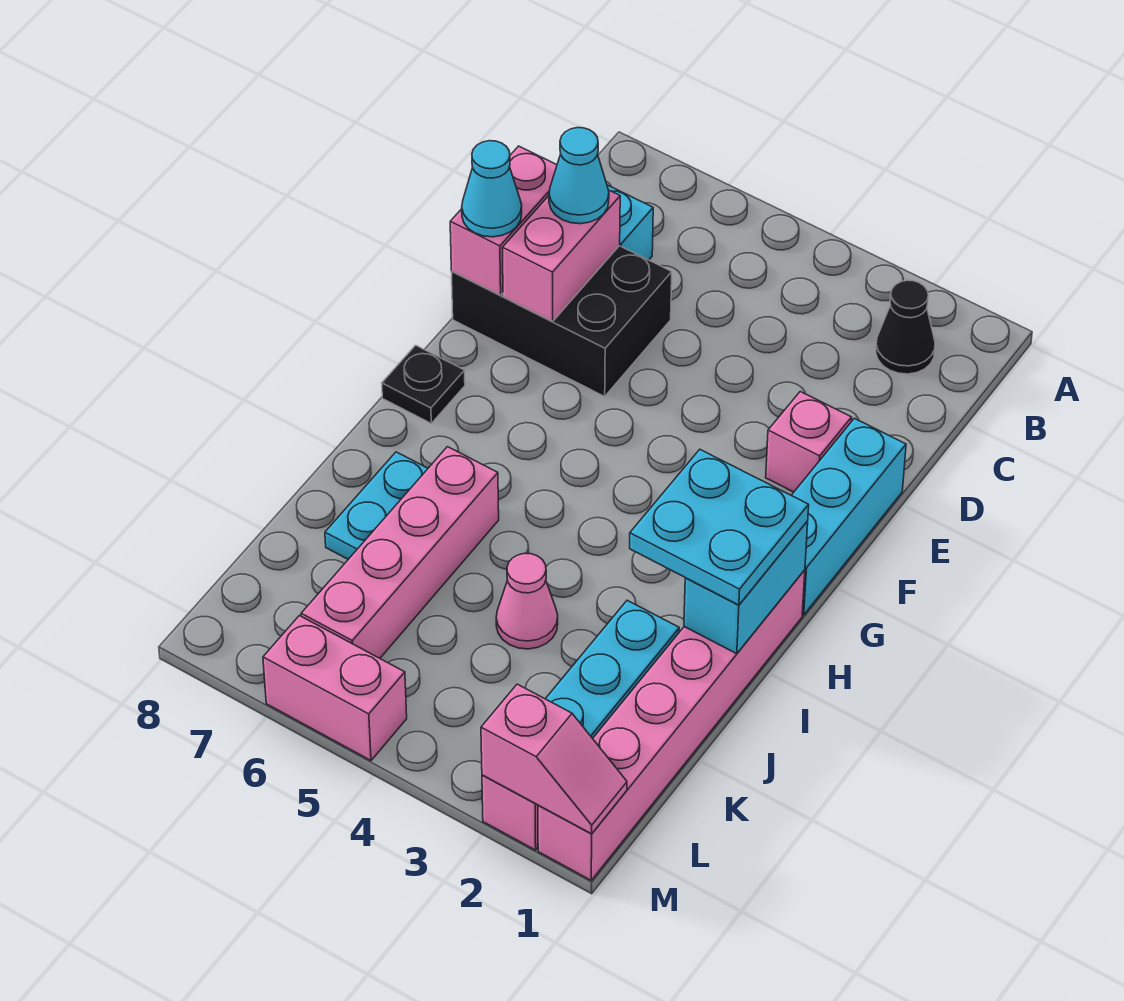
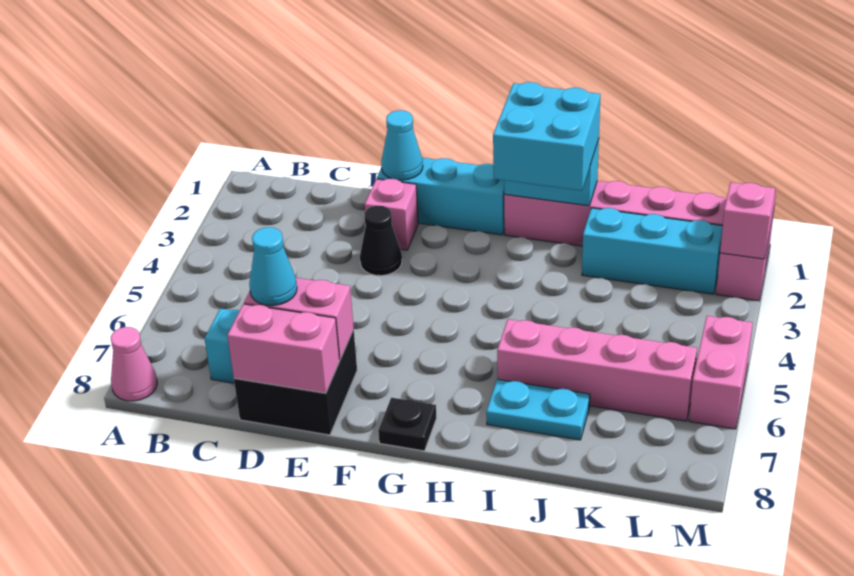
black 1x1 cone [876,280,935,374] -> black 1x1 cone moved to [360,206,402,276]
black 2x3 brick [451,246,672,396] -> black 2x2 brick [234,330,357,435]
cyan 1x1 cone [462,141,522,237] -> cyan 1x1 cone moved to [381,110,423,180]
cyan 2x2 plate [630,450,809,605] -> cyan 2x2 brick [493,82,600,191]
pink 1x1 cone [496,553,558,649] -> pink 1x1 cone moved to [111,327,157,401]

